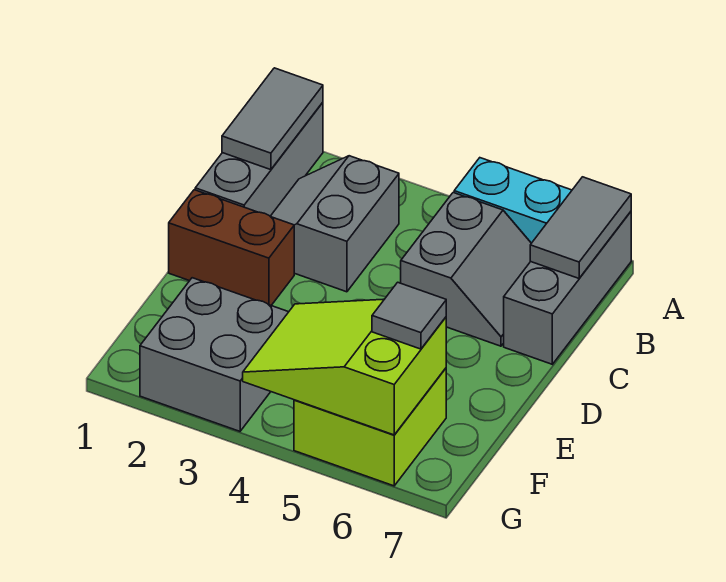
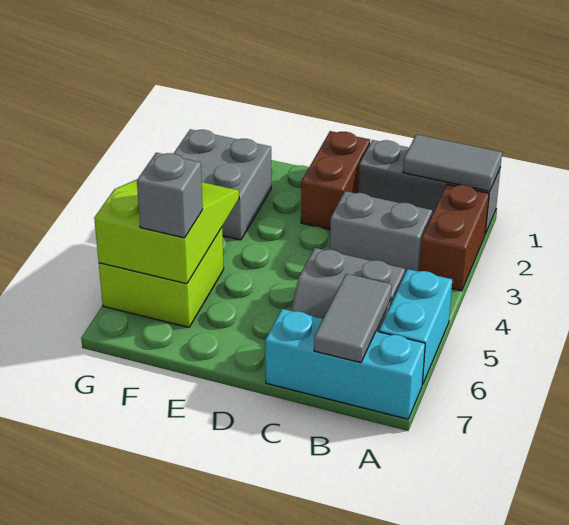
none -> brown 1x2 brick [419,184,489,291]
grey 1x3 brick [504,212,631,364] -> cyan 1x3 brick [265,309,425,419]
grey 1x2 tile [530,177,631,278] -> grey 1x2 tile turned to [314,274,392,363]
grey 1x1 tile [372,282,446,349] -> grey 1x1 brick [137,153,203,238]

